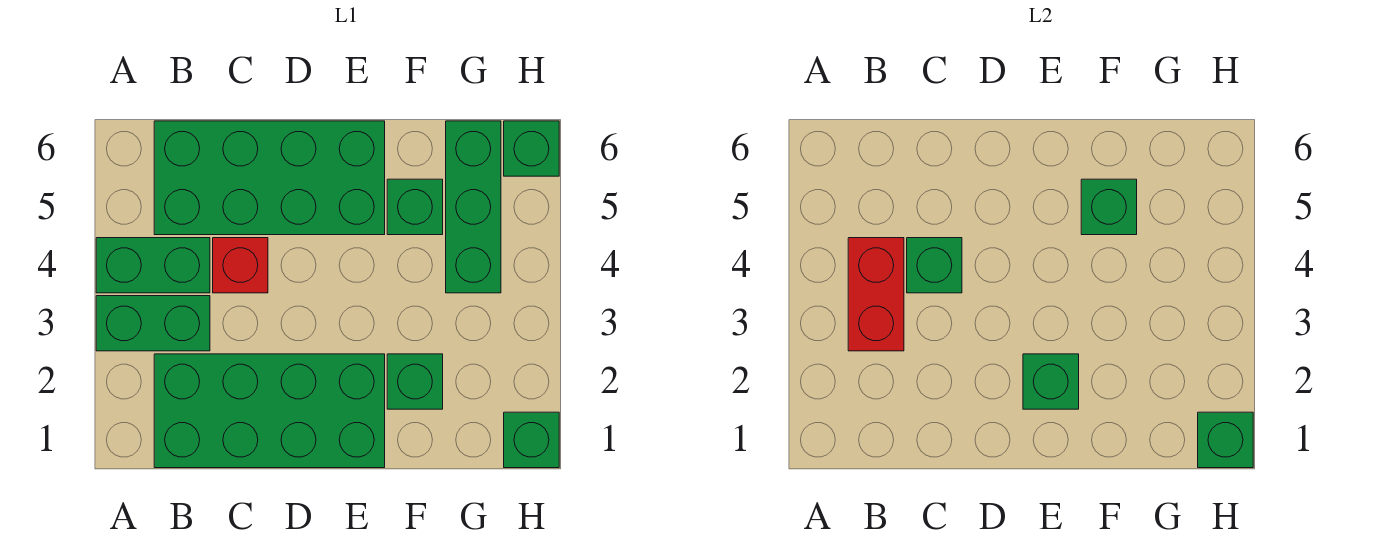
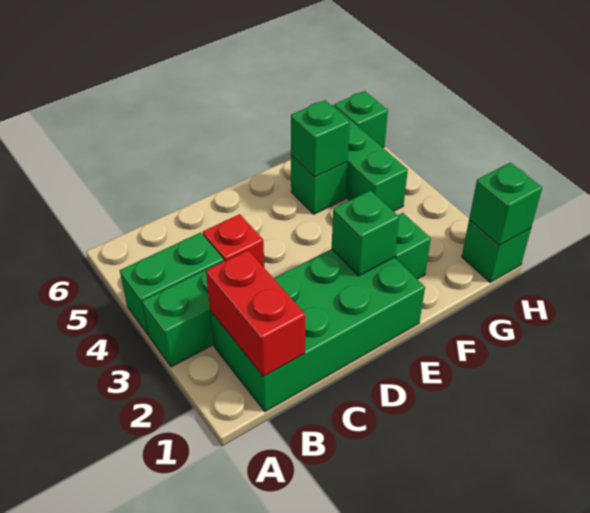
red 1x2 brick [848,238,904,351] -> red 1x2 brick moved to [206,250,305,376]
green 2x4 brick [154,121,385,235] -> none
green 1x1 brick [907,238,962,293] -> none

